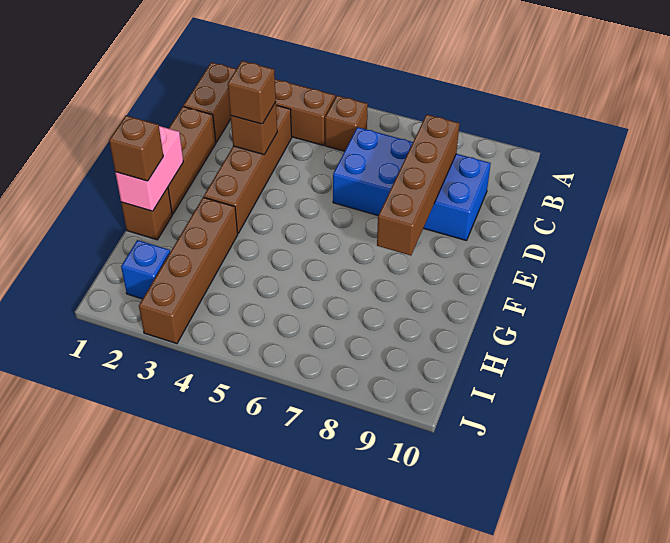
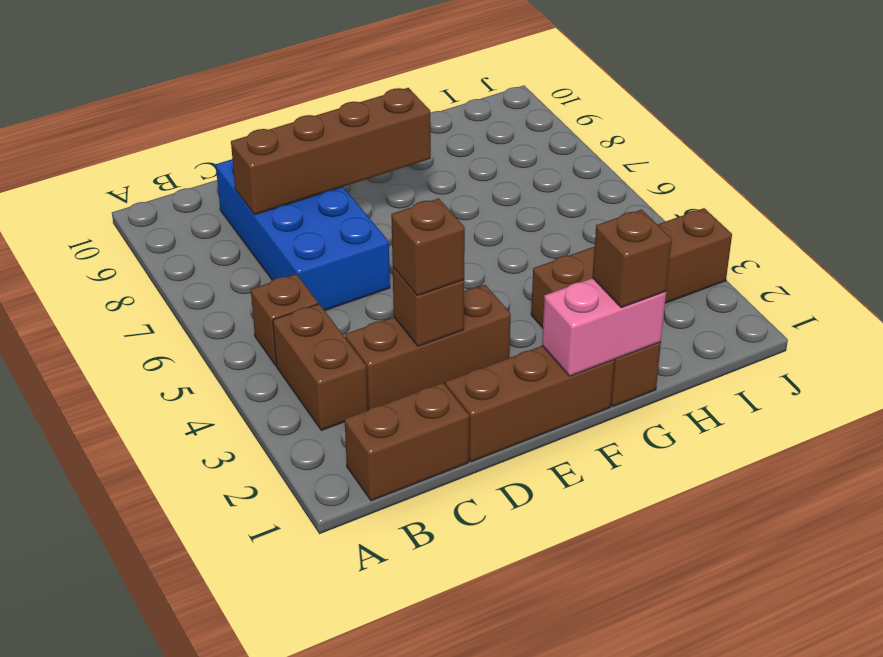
brown 1x4 brick [204,105,292,233] -> brown 1x3 brick [345,285,511,410]
blue 1x1 brick [121,240,170,299] -> none

